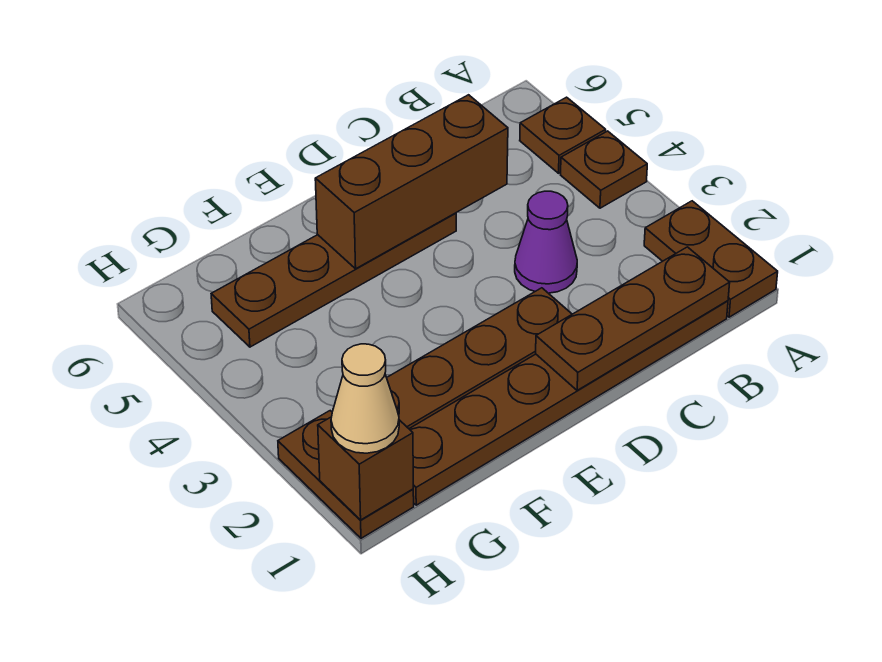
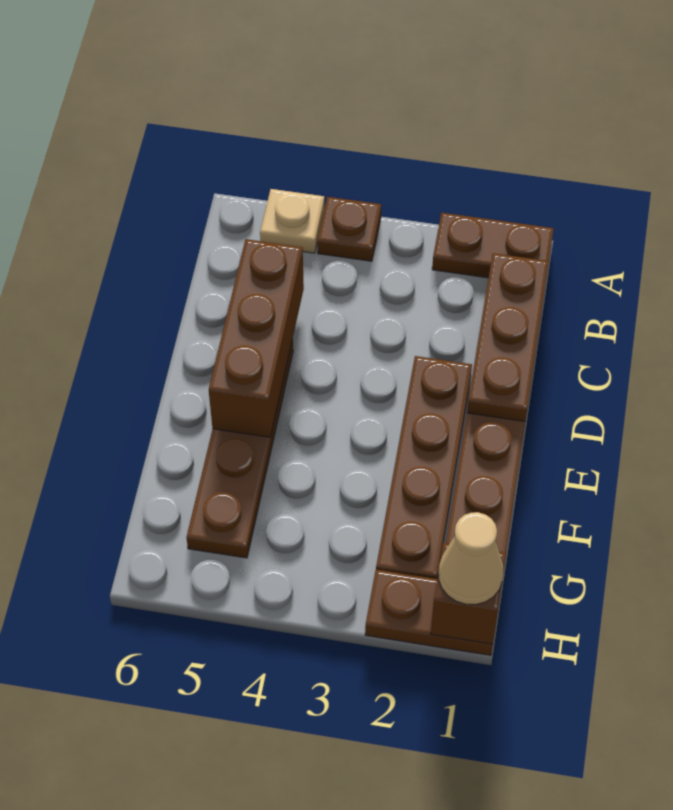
brown 1x1 plate [520,97,606,173] -> tan 1x1 plate [260,189,324,253]
purple 1x1 cone [515,191,577,293] -> none

